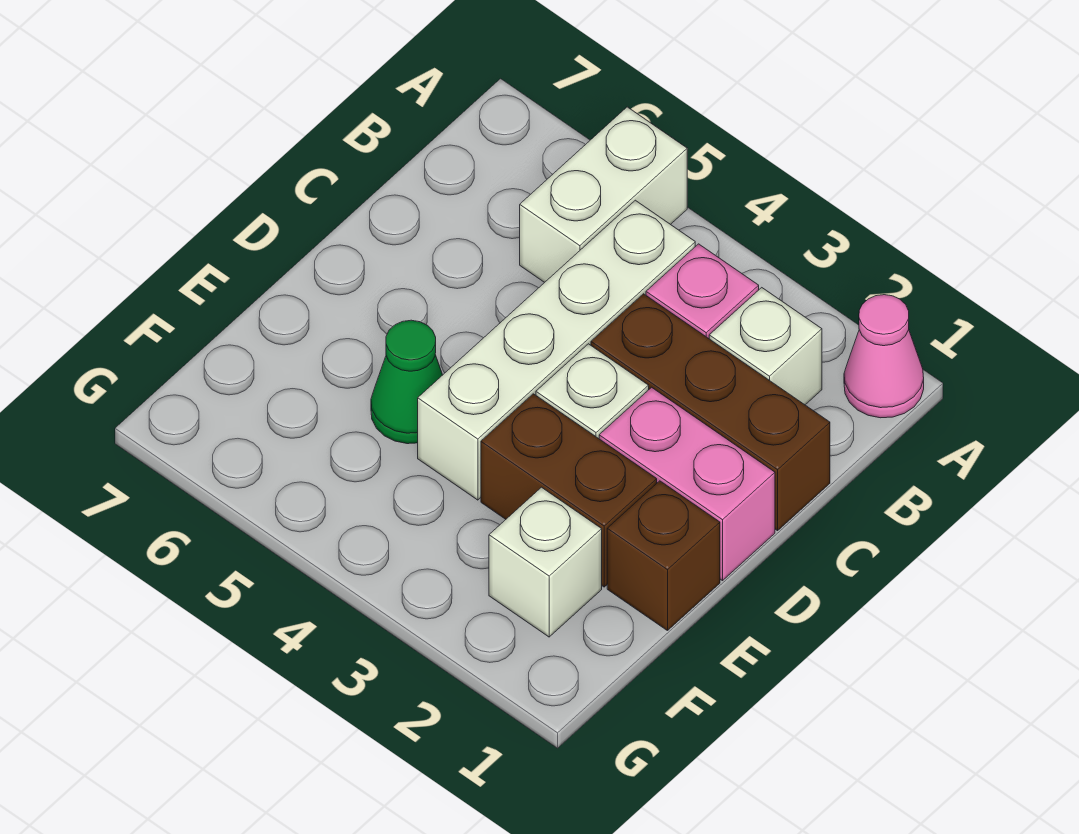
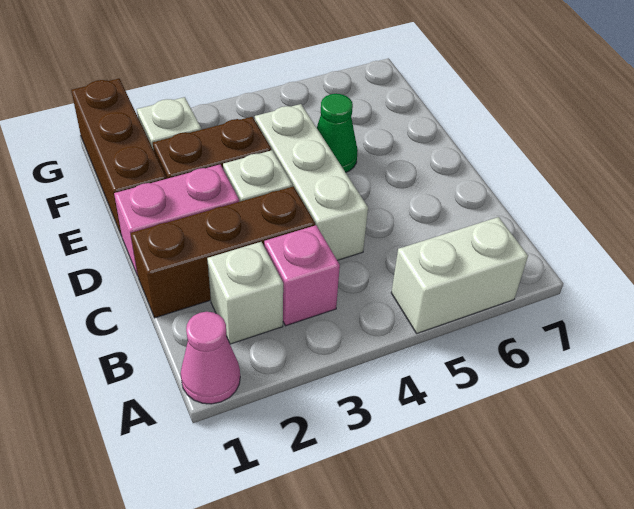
white 1x2 brick [520,107,687,282] -> white 1x2 brick turned to [391,217,528,333]
white 1x4 brick [418,200,695,500] -> white 1x3 brick [255,104,368,260]
brown 1x1 brick [607,481,720,631] -> brown 1x3 brick [71,79,166,236]

